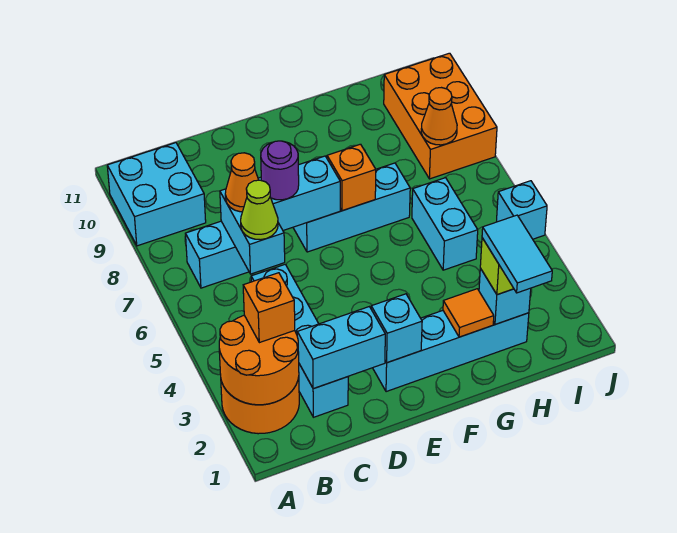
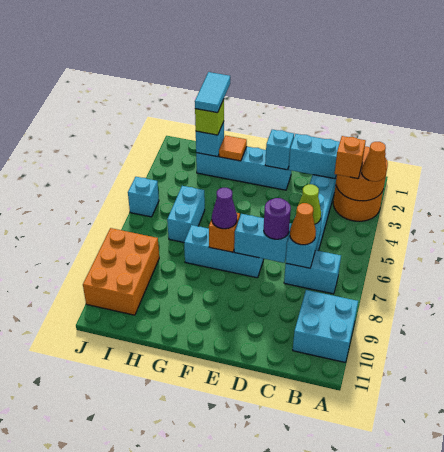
none -> purple 1x1 cone [212,188,237,229]
orange 1x1 cone [421,88,457,145] -> orange 1x1 cone moved to [362,142,386,181]

